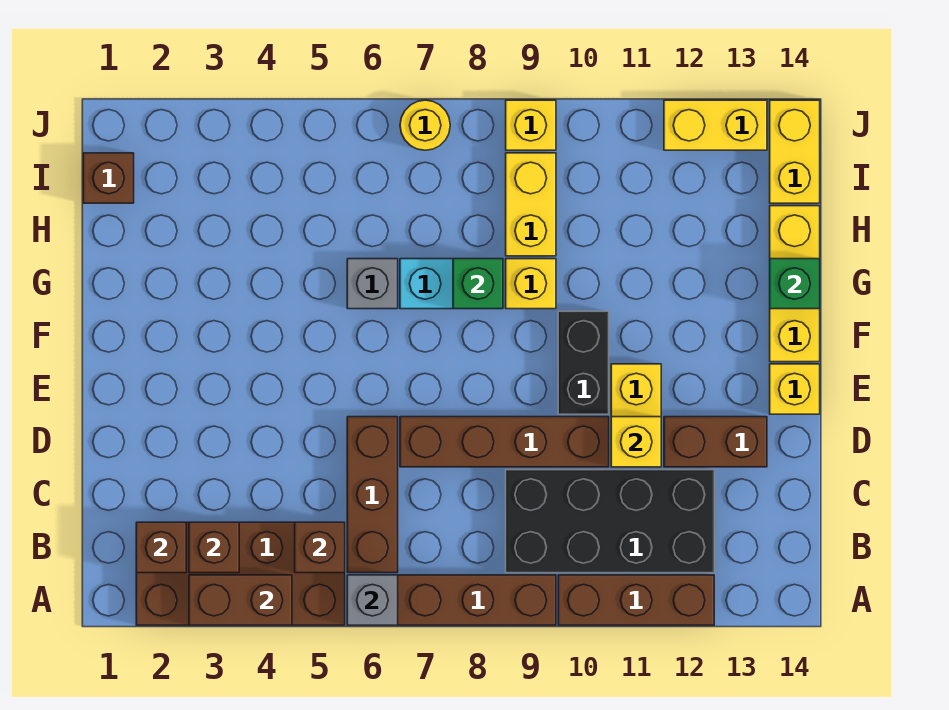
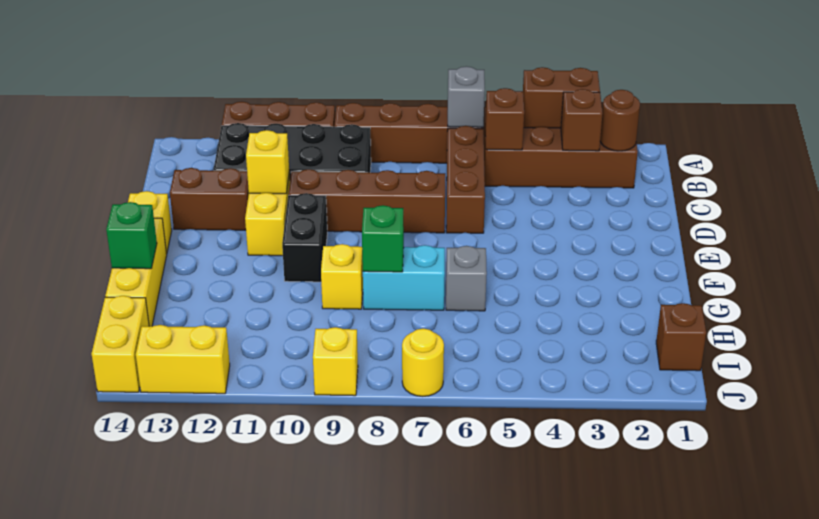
brown 1x1 brick [136,522,186,573] -> brown 1x1 round brick [600,90,640,151]
yellow 1x2 brick [506,153,556,256] -> none

